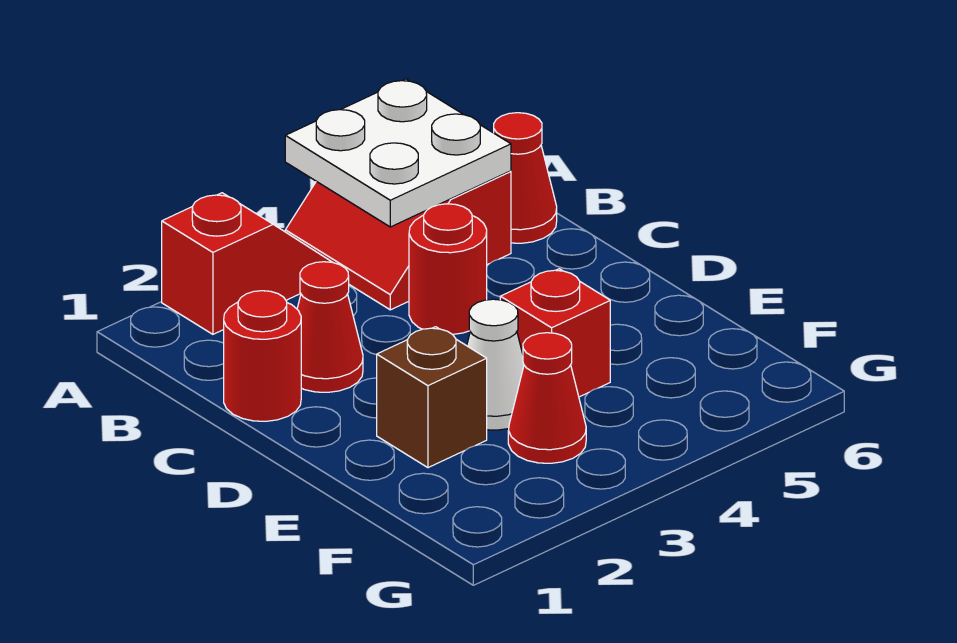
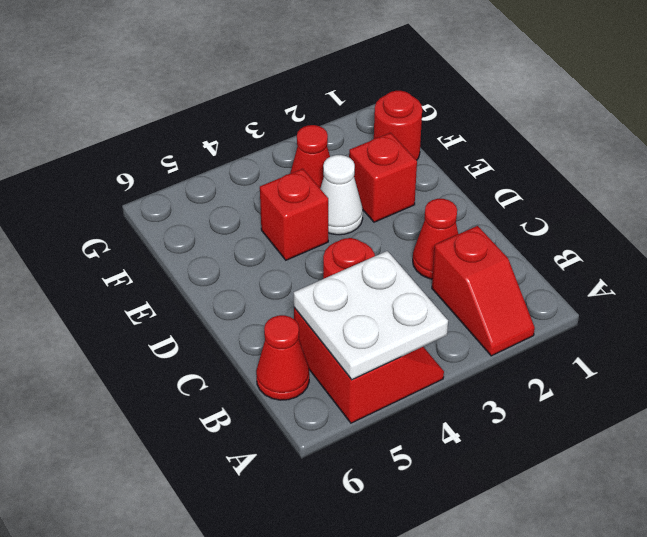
red 1x2 slope [162,193,331,334] -> red 1x2 slope turned to [432,226,535,356]
red 1x1 round brick [224,291,301,421] -> red 1x1 round brick moved to [374,91,422,160]
brown 1x1 brick [377,327,487,468] -> red 1x1 brick [349,133,417,222]

